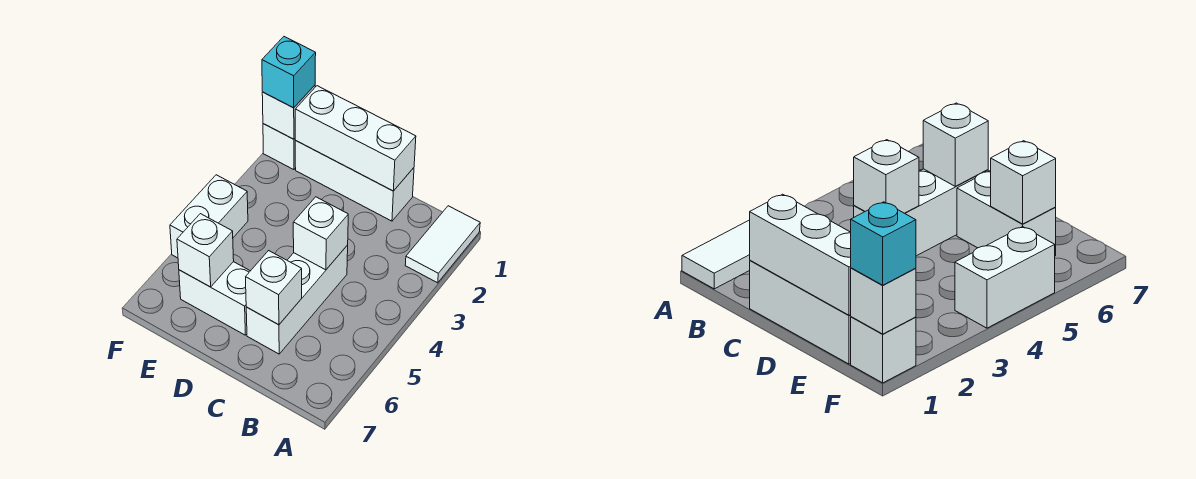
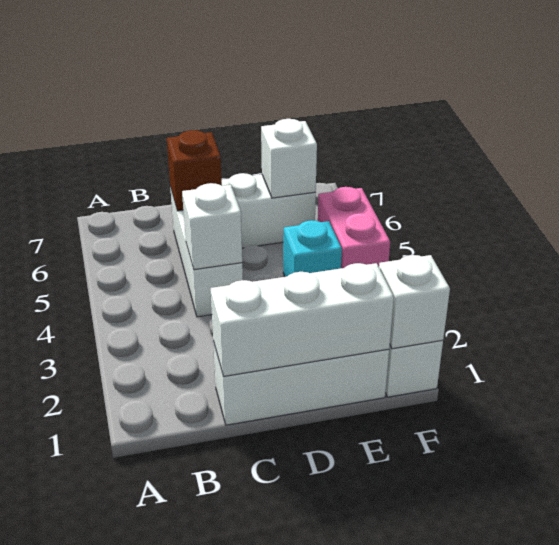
white 1x2 tile [405,206,480,283] -> none
white 1x1 brick [246,251,302,325] -> brown 1x1 brick [167,130,222,211]
cyan 1x1 brick [262,37,316,108] -> cyan 1x1 brick moved to [283,220,342,277]
white 1x2 brick [170,175,248,258] -> pink 1x2 brick [318,187,390,268]

